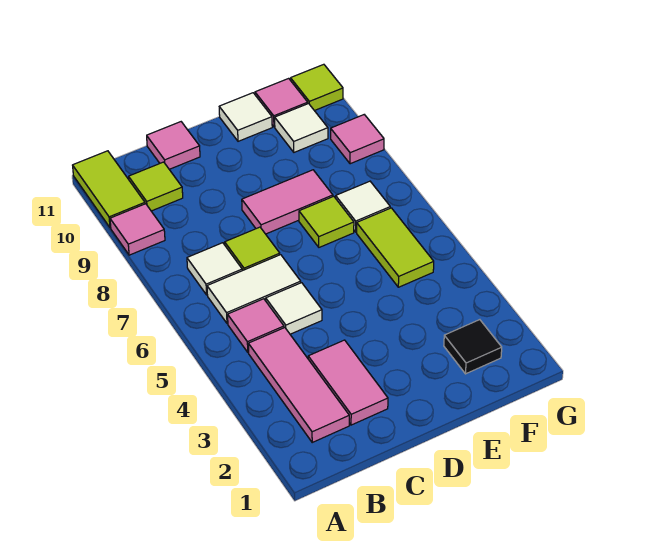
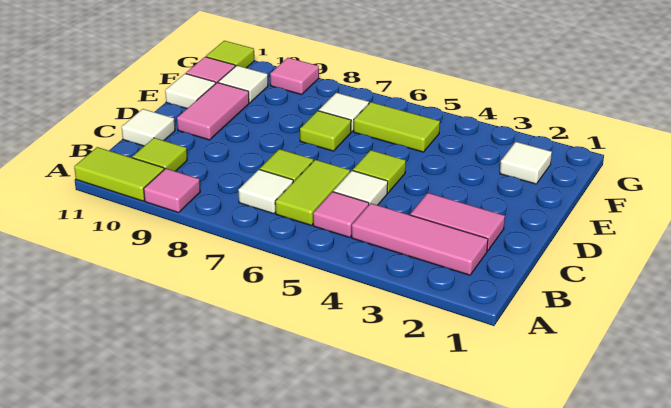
white 1x2 tile [207,255,301,324] -> lime 1x2 tile [275,160,350,226]
pink 1x1 tile [147,122,200,169] -> white 1x1 tile [122,109,175,146]
none -> lime 1x1 tile [353,150,406,193]
pink 1x2 tile [242,170,333,234] -> pink 1x2 tile moved to [177,83,249,140]
black 1x1 tile [444,320,502,374] -> white 1x1 tile [500,142,552,184]

